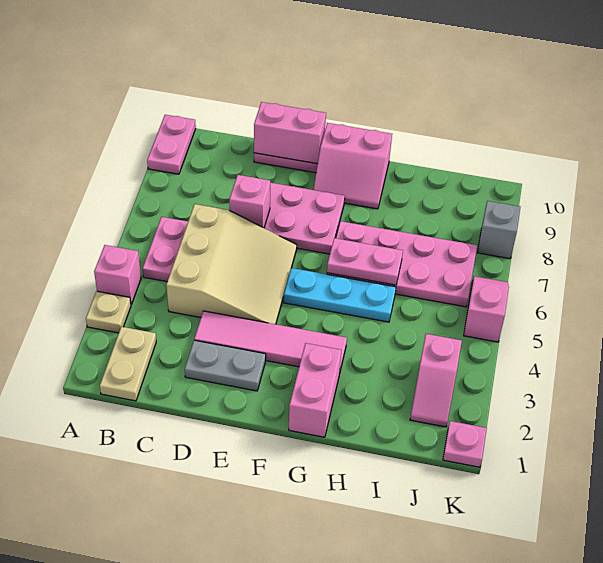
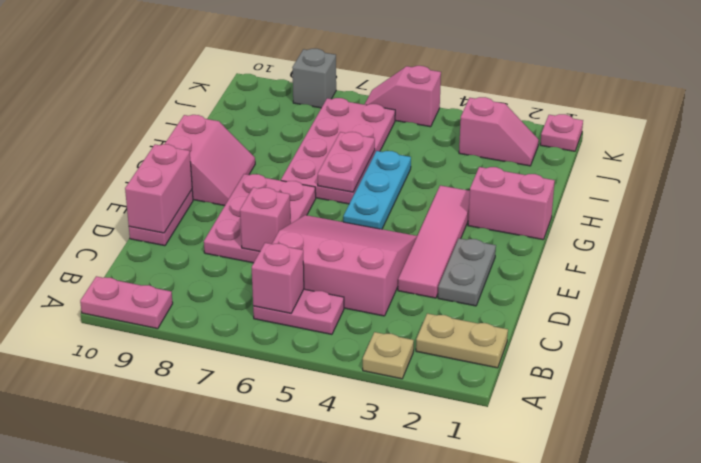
pink 1x1 brick [94,245,141,304] -> pink 1x1 brick moved to [252,243,304,313]
tan 3x3 slope [166,204,297,324] -> pink 3x3 slope [272,215,417,316]

